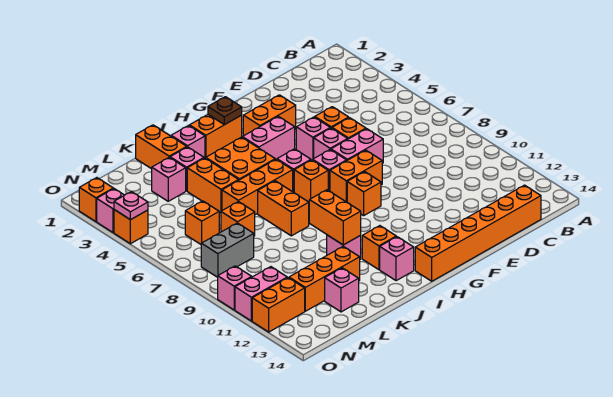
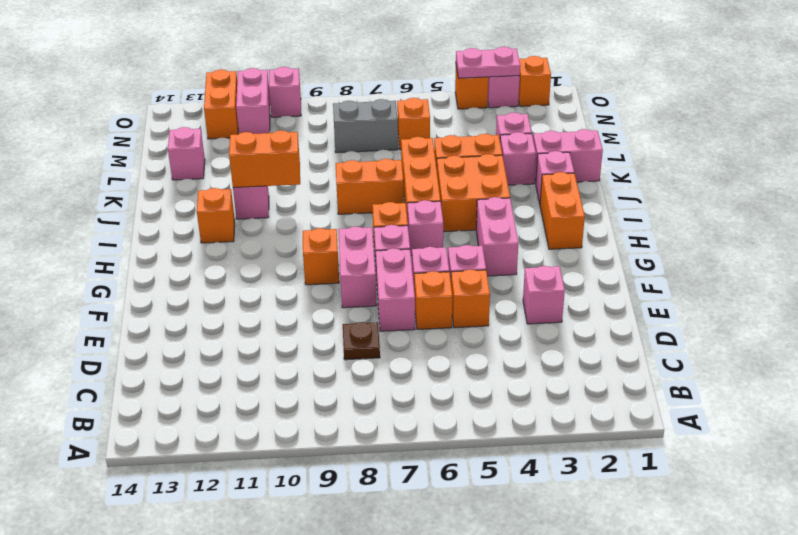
orange 1x6 brick [415,185,541,281] -> none
orange 1x2 brick [243,95,296,136] -> none
orange 1x2 brick [330,150,382,202] -> pink 1x2 brick [338,226,377,308]
brown 1x1 plate [208,97,242,125] -> brown 1x1 plate moved to [343,322,380,360]
pink 1x1 brick [380,237,414,281] -> pink 1x1 brick moved to [523,266,565,324]
orange 1x2 brick [136,125,186,169] -> pink 1x2 brick [533,129,603,183]
orange 1x3 brick [289,247,360,311] -> none
orange 1x1 brick [221,202,255,236] -> none
grey 1x2 brick [201,223,254,277] -> grey 1x2 brick turned to [333,99,398,153]
pink 1x1 plate [114,192,148,220] -> pink 1x2 plate [456,47,520,78]

